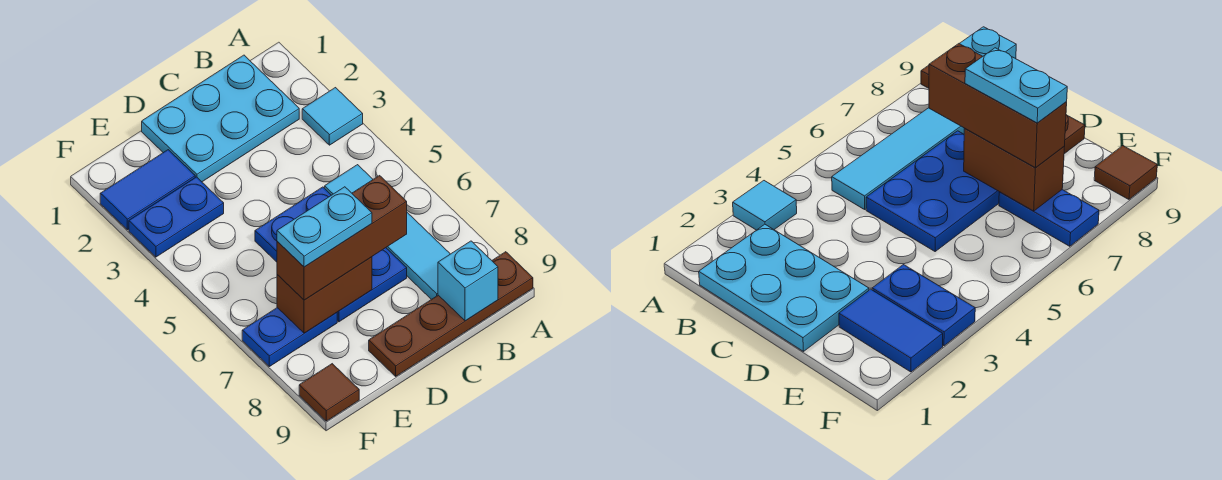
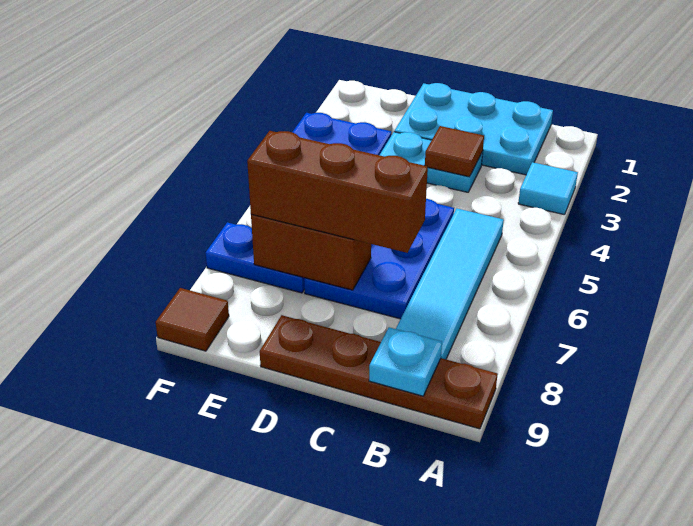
cyan 1x1 brick [438,241,498,321] -> cyan 1x1 plate [369,327,442,396]
none -> brown 1x1 tile [425,126,484,177]
cyan 1x2 plate [277,187,372,267] -> cyan 1x2 plate moved to [380,132,483,192]
blue 1x2 tile [100,150,195,230] -> none

